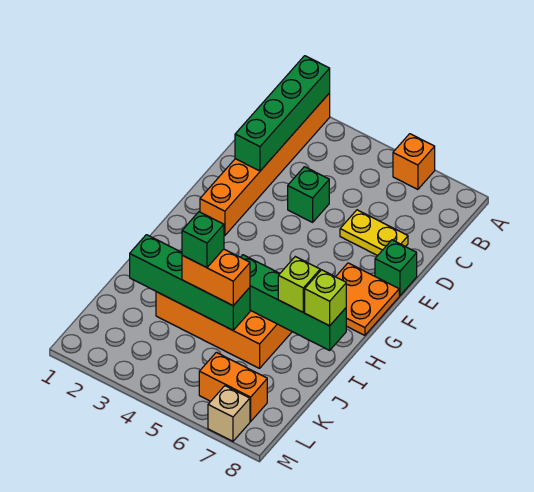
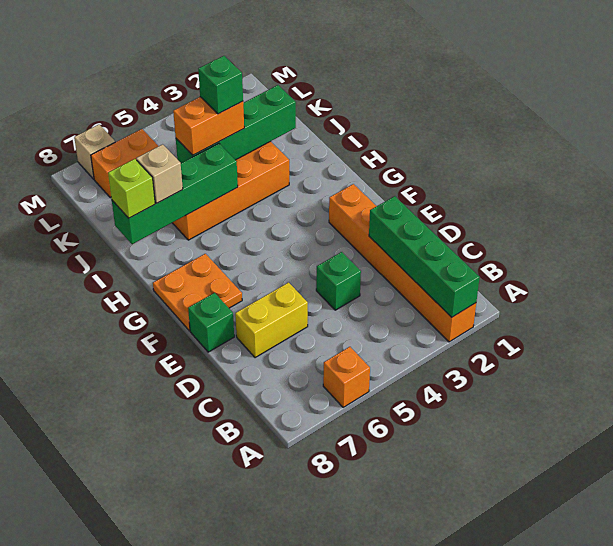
yellow 1x2 plate [340,210,408,256] -> yellow 1x2 brick [235,283,308,358]
lime 1x1 brick [278,257,320,312] -> tan 1x1 brick [136,144,183,203]

